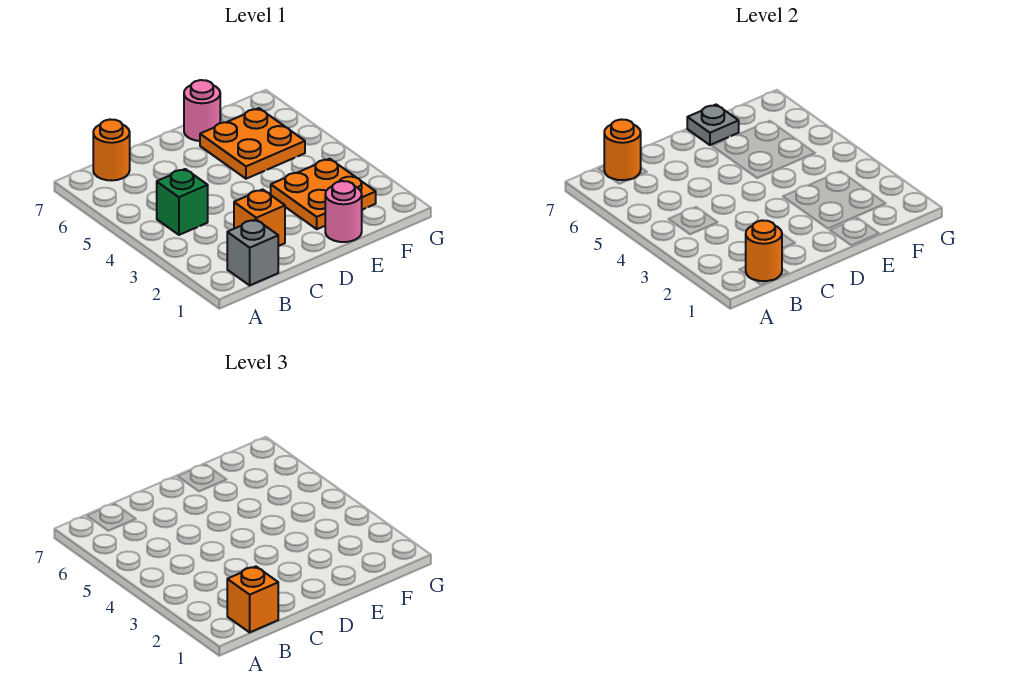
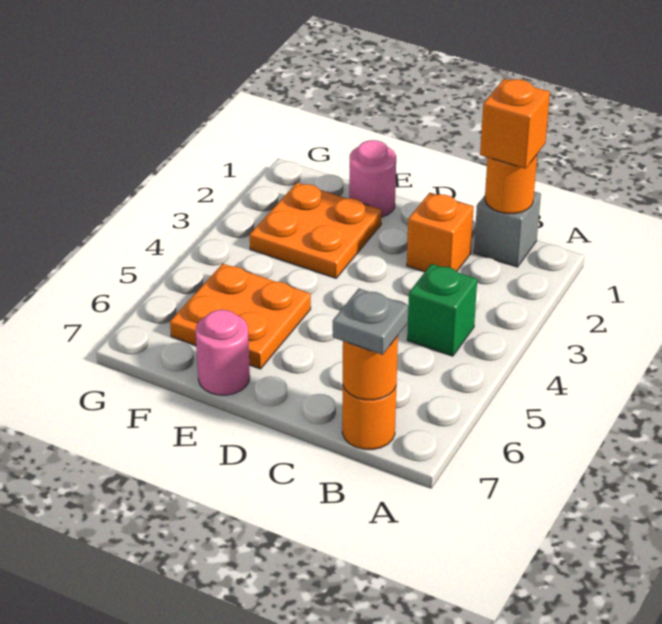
grey 1x1 plate [687,105,739,145] -> grey 1x1 plate moved to [333,288,408,355]

